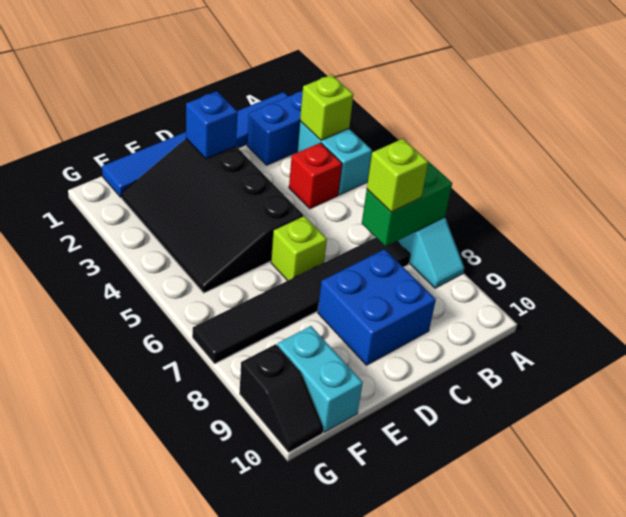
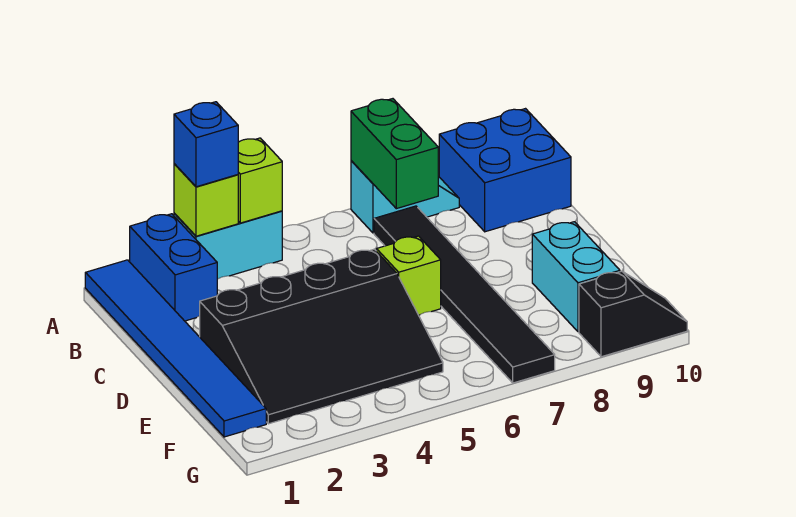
red 1x1 brick [289,143,342,209] -> none
lime 1x1 brick [367,139,428,212] -> lime 1x1 brick moved to [238,138,282,223]
blue 2x2 brick [318,249,436,365] -> blue 2x2 brick moved to [439,109,571,232]
blue 1x1 brick [186,91,238,159] -> blue 1x1 brick moved to [174,102,238,187]
cyan 1x2 brick [277,326,363,432] -> cyan 1x2 brick turned to [532,222,620,332]

